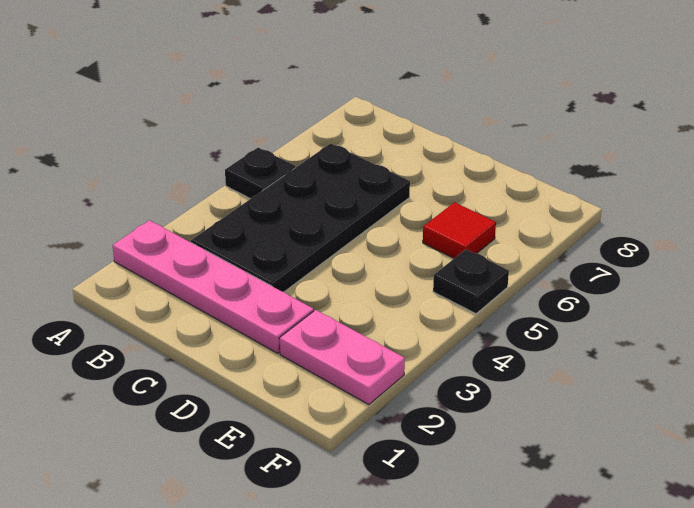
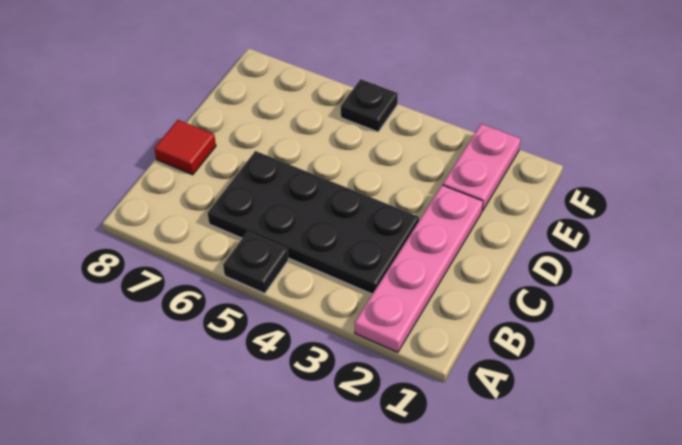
red 1x1 tile [423,202,496,258] -> red 1x1 tile moved to [154,120,216,175]

